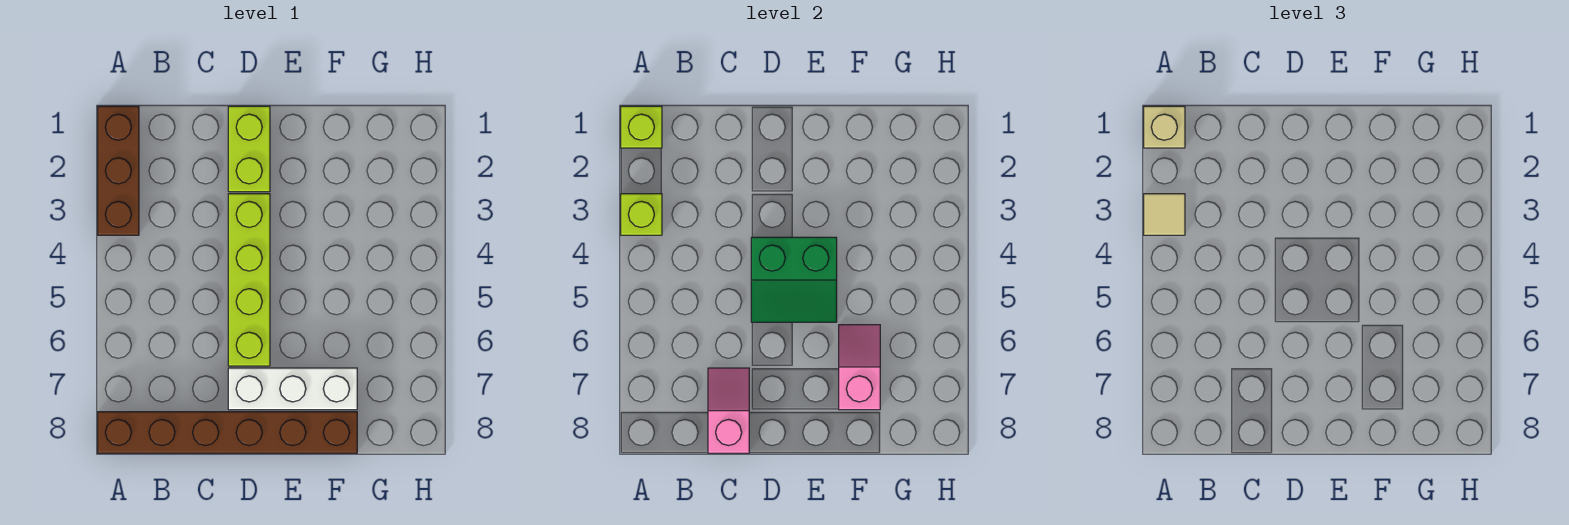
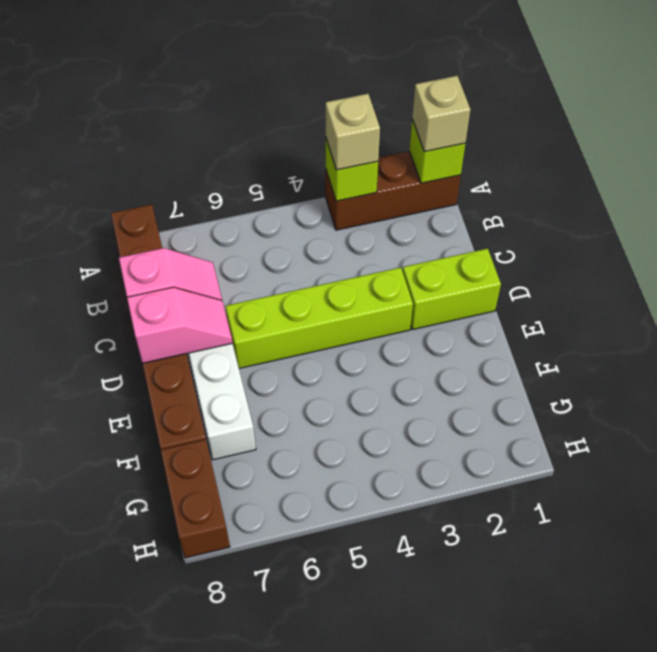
tan 1x1 tile [1144,194,1185,235] -> tan 1x1 brick [326,94,380,170]
green 2x2 slope [751,237,837,322] -> none
pink 1x2 slope [839,325,880,410] -> pink 1x2 slope moved to [127,287,232,363]
none -> brown 1x2 brick [161,440,230,558]

